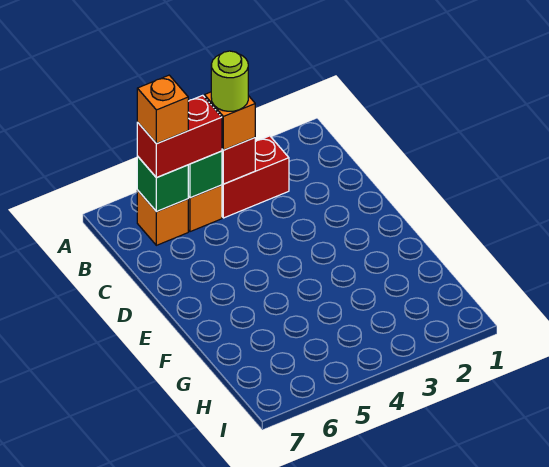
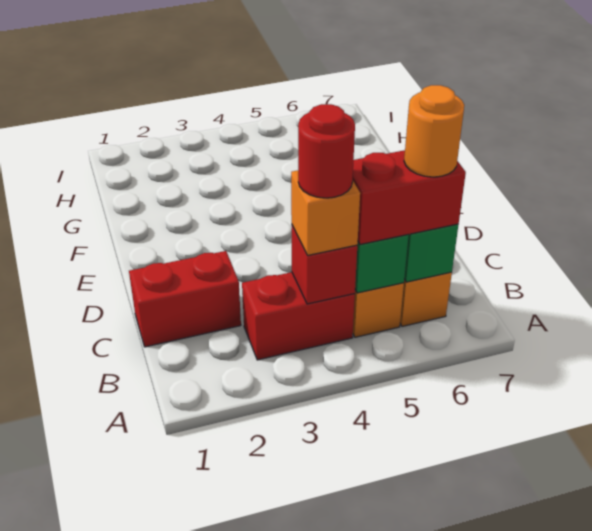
lime 1x1 round brick [211,51,248,111] -> red 1x1 round brick [298,104,355,198]
orange 1x1 brick [137,75,188,144] -> orange 1x1 round brick [404,85,464,177]
none -> red 1x2 brick [129,251,241,347]

